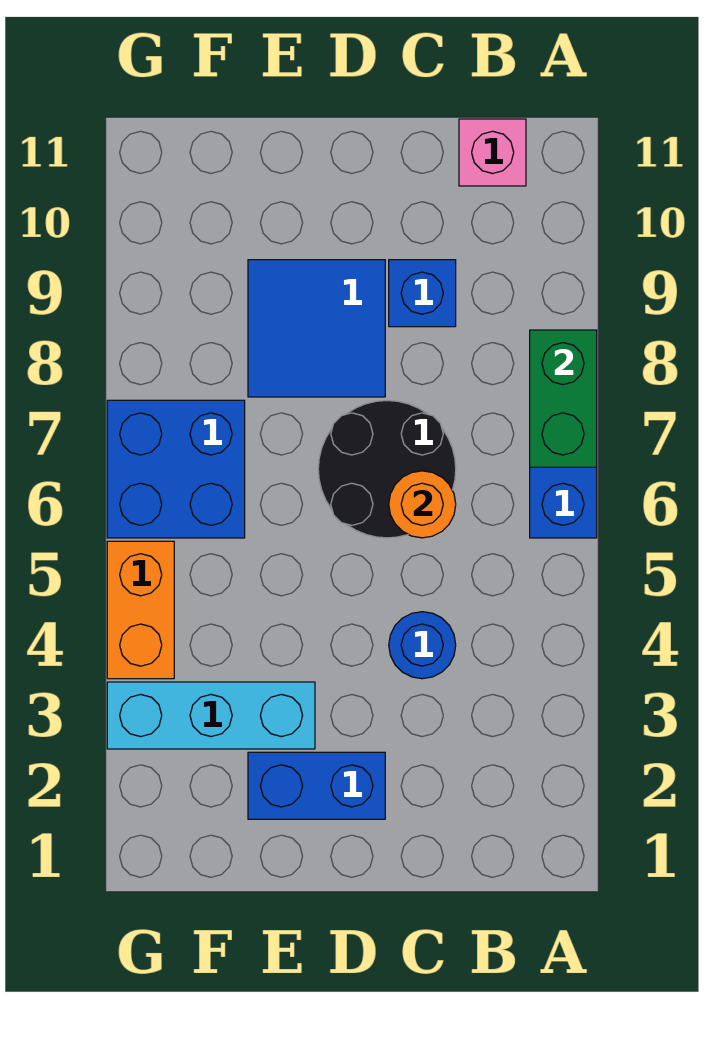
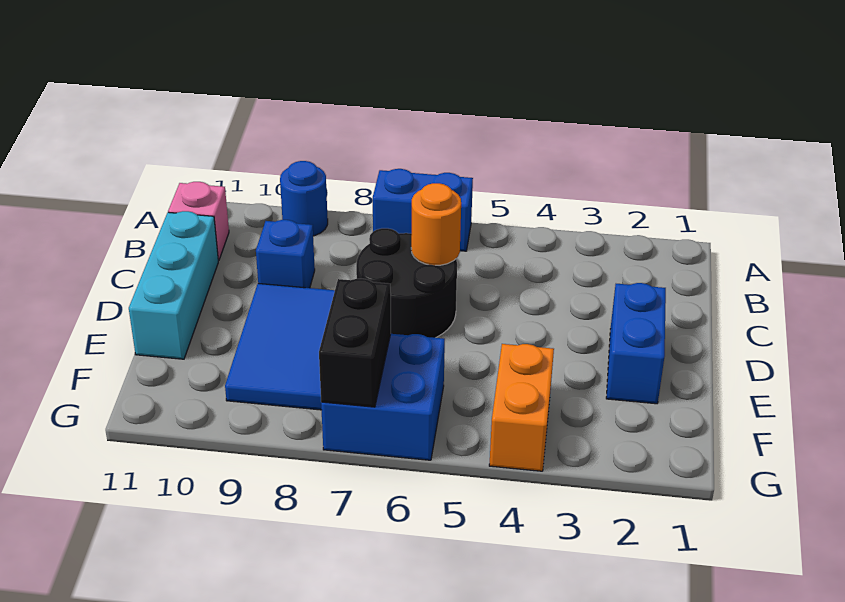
green 1x2 brick [530,330,597,467] -> none
blue 1x1 round brick [389,612,456,679] -> blue 1x1 round brick moved to [280,161,328,236]
blue 2x2 tile [248,260,385,397] -> blue 2x3 tile [225,283,335,410]
cyan 1x3 brick [107,682,315,749] -> cyan 1x3 brick moved to [129,211,218,359]
none -> black 1x2 brick [319,279,391,407]
orange 1x2 brick [107,541,174,679] -> orange 1x2 brick turned to [489,344,554,471]

